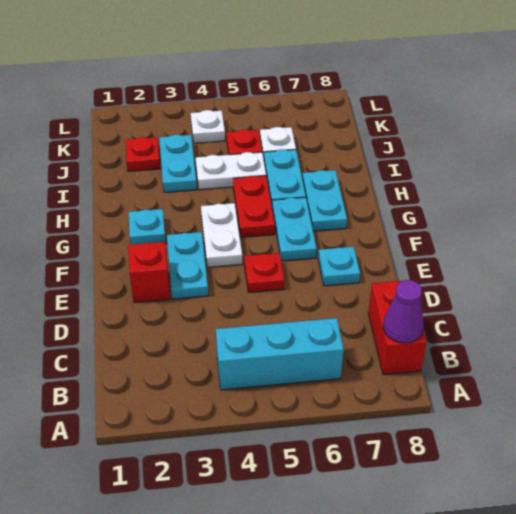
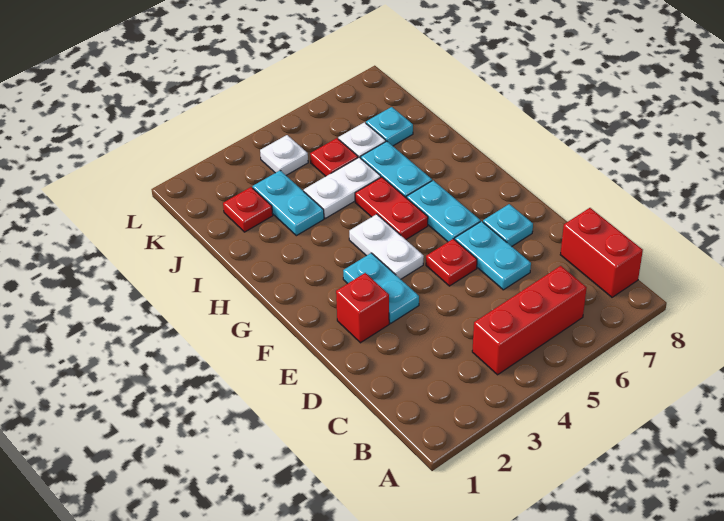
cyan 1x3 brick [216,318,344,390] -> red 1x3 brick [472,266,587,375]
purple 1x1 cone [383,280,424,343] -> none
cyan 1x1 plate [129,209,166,245] -> cyan 1x1 plate moved to [366,107,413,146]
cyan 1x2 plate [302,170,347,231] -> cyan 1x2 plate moved to [455,221,531,290]

